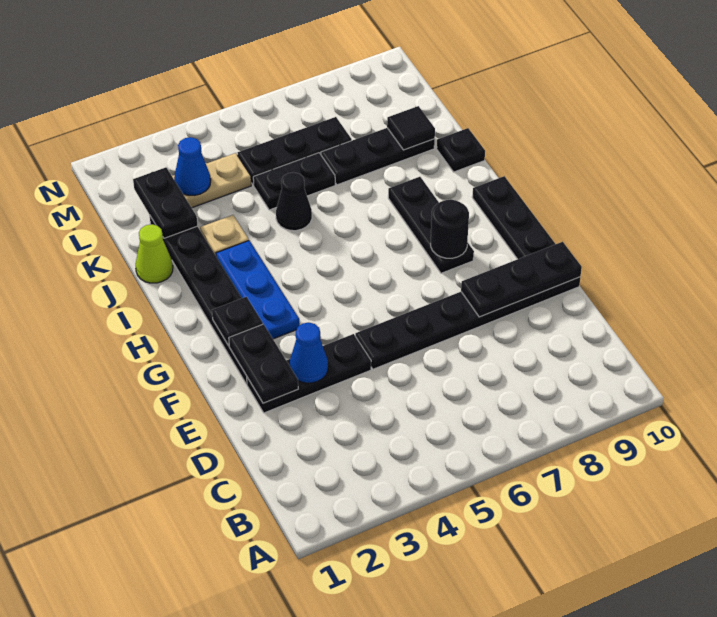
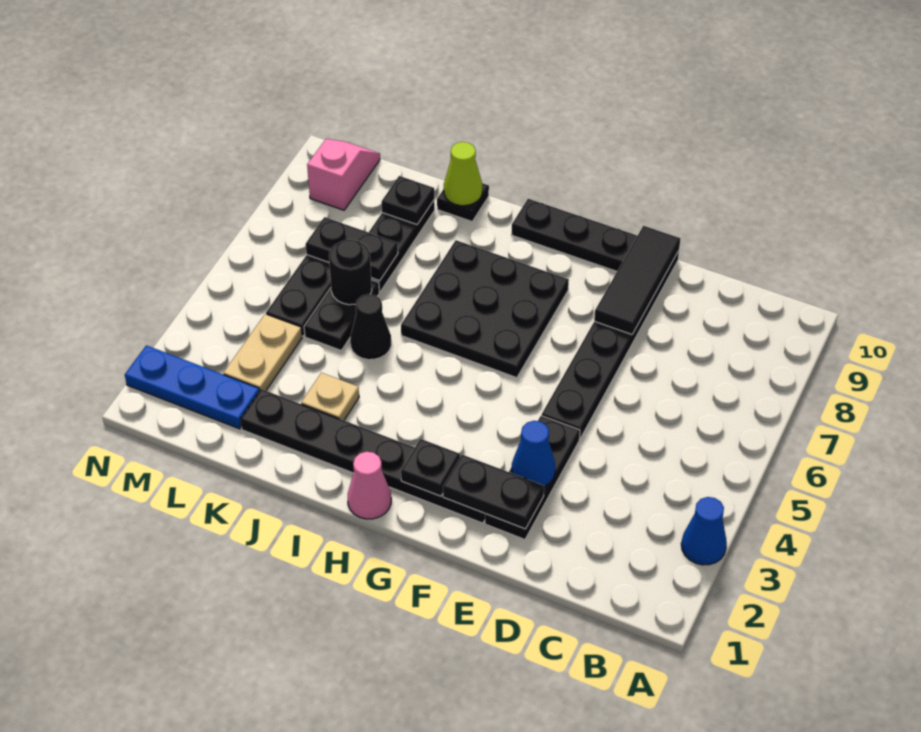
black 1x3 plate [461,242,582,317] -> black 1x3 tile [594,226,681,334]
blue 1x3 plate [216,241,300,339] -> blue 1x3 plate moved to [125,345,259,429]
black 1x3 plate [388,177,474,273] -> black 3x3 plate [401,240,569,378]
black 1x1 round brick [431,199,469,258] -> black 1x1 round brick moved to [329,239,372,305]
none -> pink 1x1 cone [348,452,391,519]
lime 1x1 cone [136,224,173,283] -> lime 1x1 cone moved to [444,142,482,206]
black 1x2 plate [133,167,197,238] -> black 1x2 plate moved to [306,217,398,281]
black 1x1 tile [387,106,435,150] -> black 1x1 plate [381,176,434,224]
blue 1x1 cone [174,137,211,195] -> blue 1x1 cone moved to [681,497,727,565]
none -> pink 1x2 slope [307,139,380,210]

